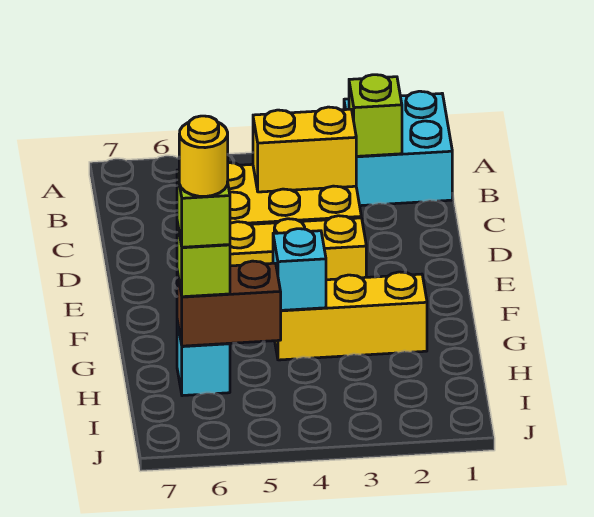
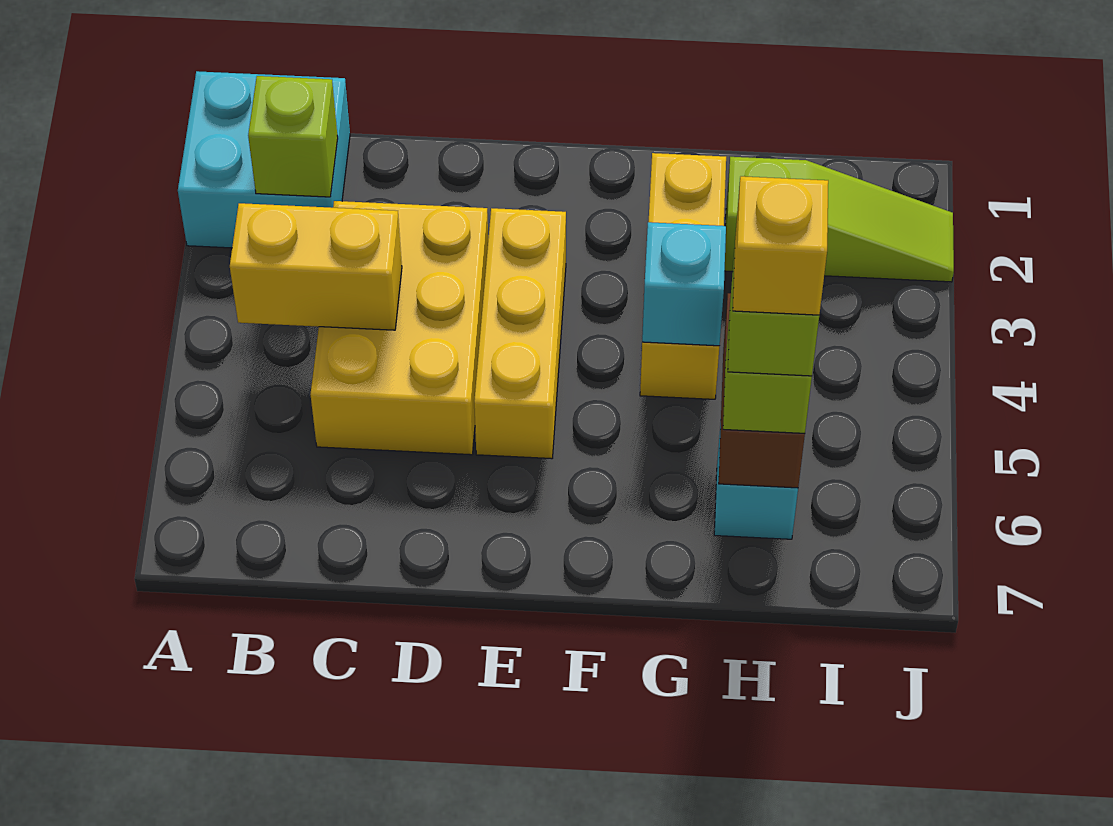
yellow 1x2 brick [253,107,356,192] -> yellow 1x2 brick turned to [230,203,402,330]
none -> lime 1x3 slope [725,157,954,282]
yellow 1x1 round brick [179,116,228,196] -> yellow 1x1 brick [733,176,828,315]

